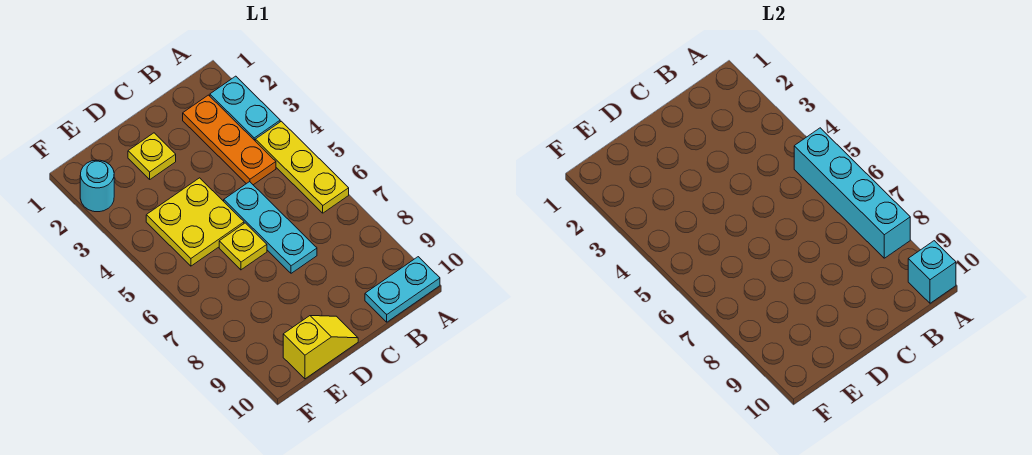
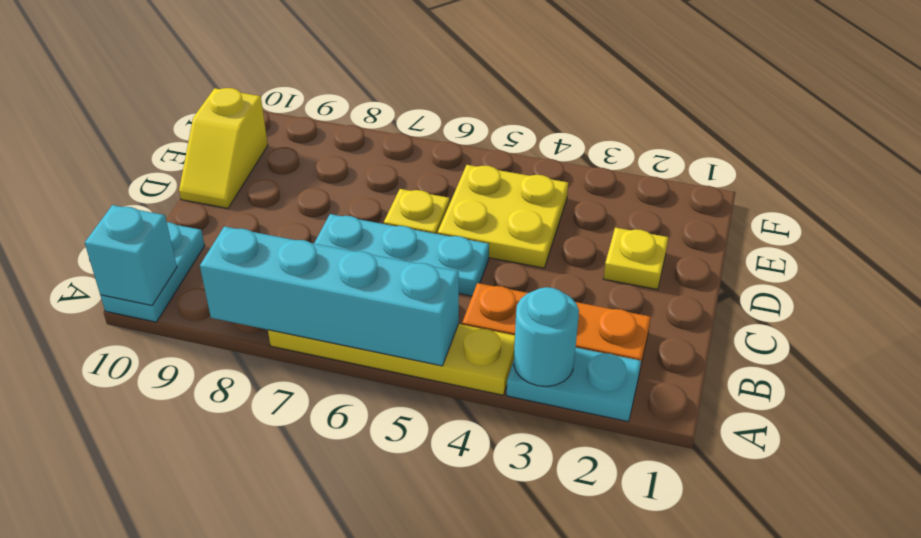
yellow 1x3 plate [255,121,349,213] -> yellow 1x4 plate [268,324,515,395]
cyan 1x1 round brick [80,160,114,212] -> cyan 1x1 round brick moved to [514,287,579,386]

